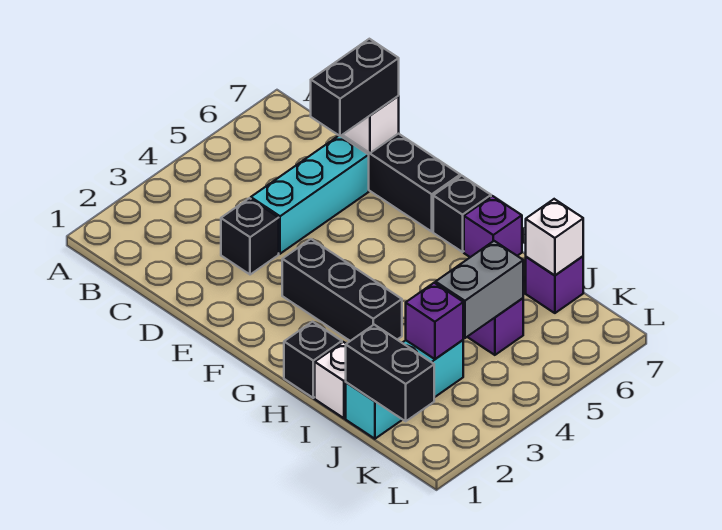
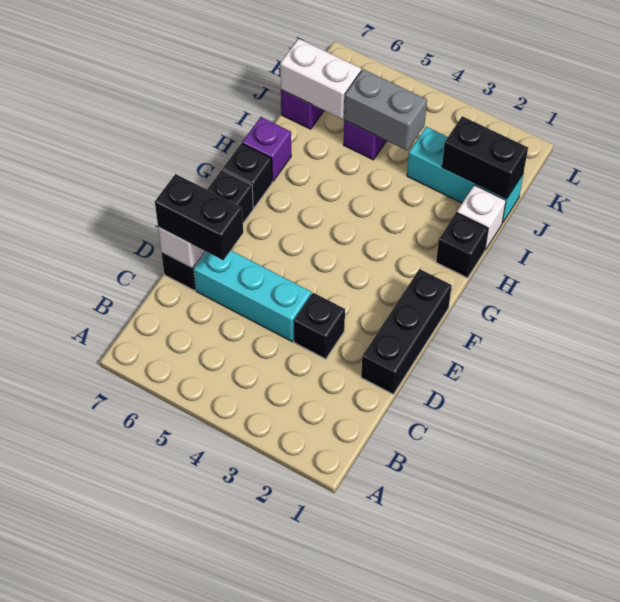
black 1x3 brick [282,239,402,341] -> black 1x3 brick moved to [361,269,452,394]
black 1x2 brick [346,325,434,421] -> black 1x2 brick turned to [442,116,528,199]
purple 1x1 brick [406,283,463,359] -> none
white 1x1 brick [526,199,583,275] -> white 1x2 brick [280,39,361,119]

